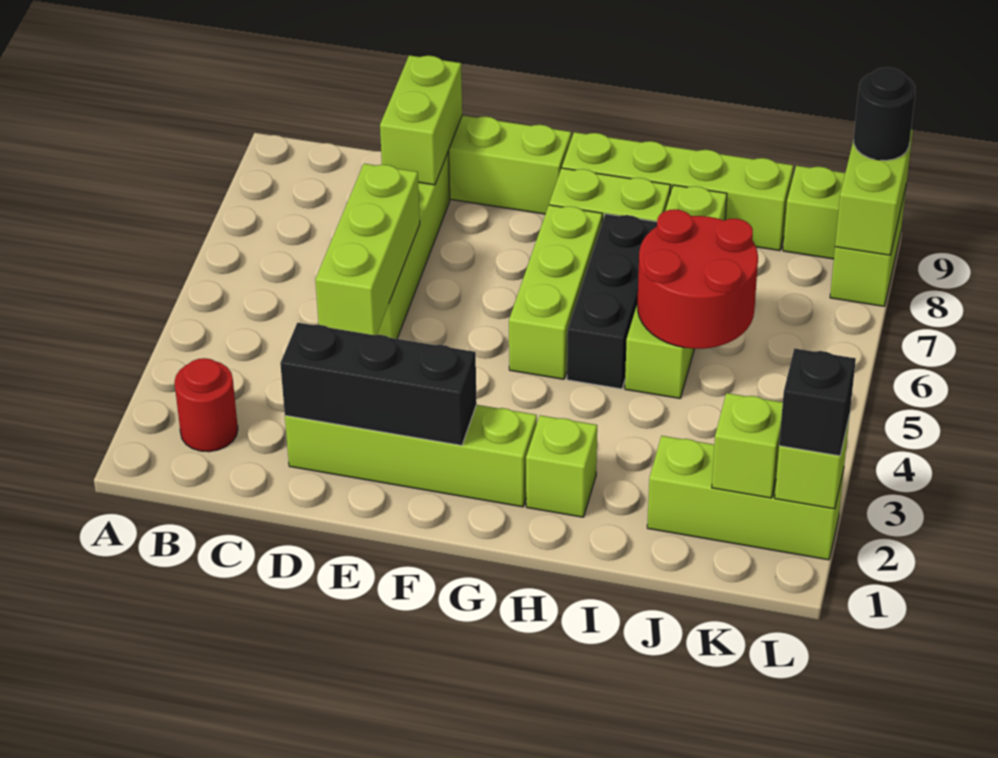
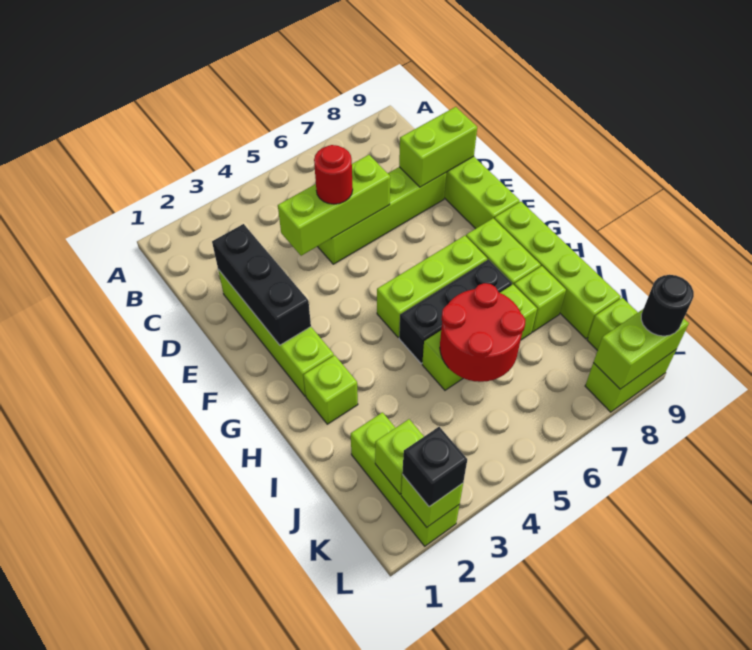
red 1x1 round brick [174,358,238,452] -> red 1x1 round brick moved to [314,145,353,204]

